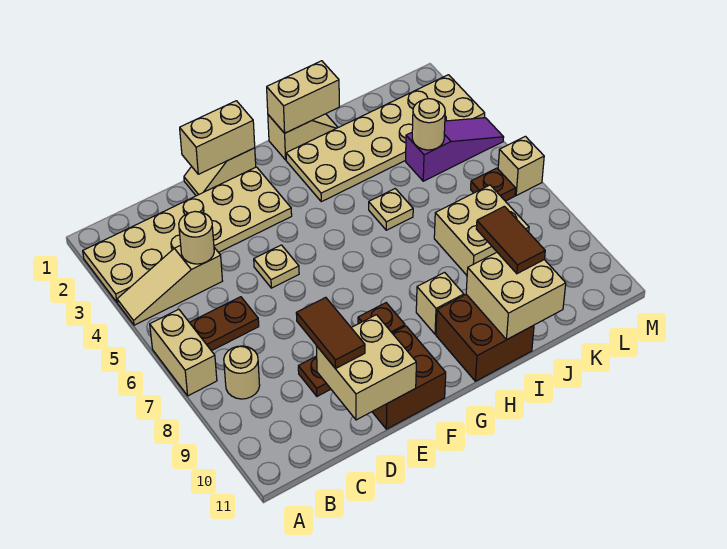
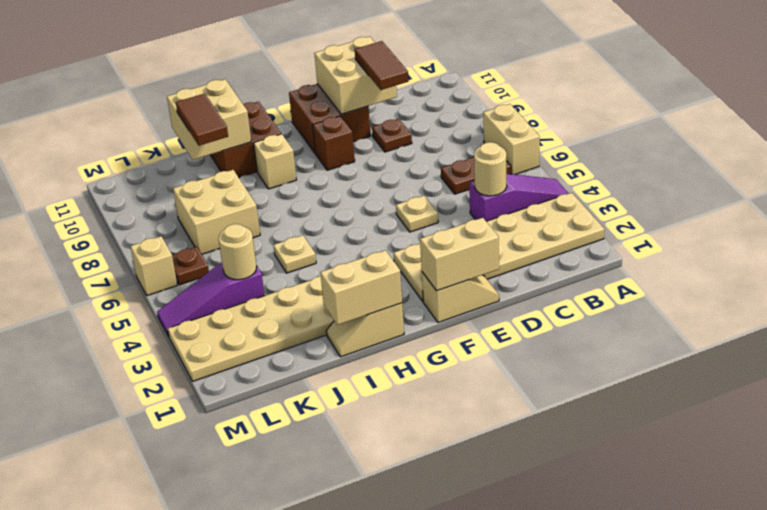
tan 1x3 slope [117,245,222,325] -> purple 1x3 slope [469,174,569,221]
tan 1x1 round brick [224,346,260,399] -> none

